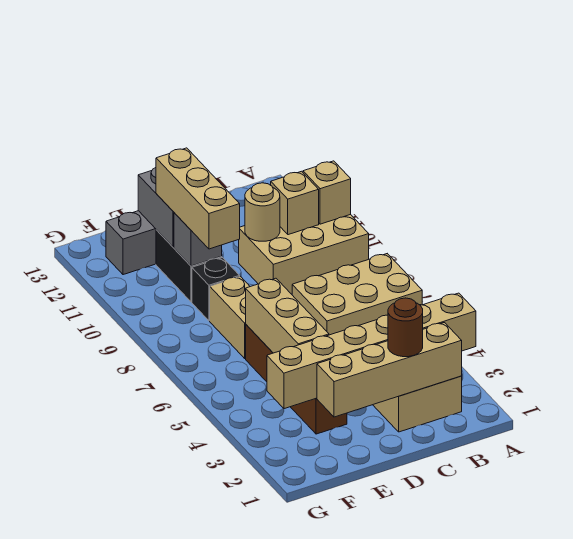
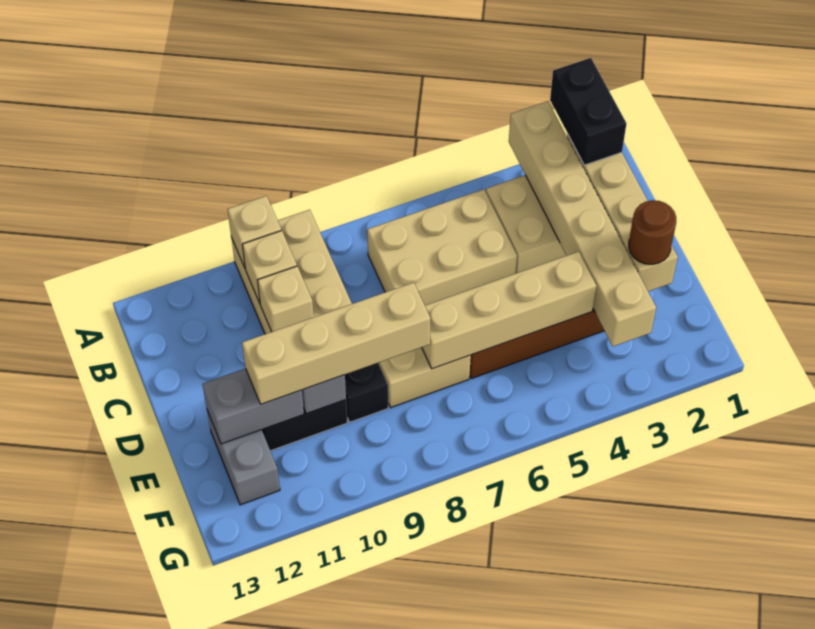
none -> black 1x2 brick [550,58,627,165]
tan 2x3 brick [292,254,422,335] -> tan 2x3 brick turned to [367,189,517,305]
brown 1x1 round brick [388,298,423,357] -> brown 1x1 round brick moved to [629,200,676,264]
tan 1x1 round brick [245,183,280,241] -> tan 1x1 brick [258,266,314,332]
tan 1x3 brick [246,278,329,353] -> tan 1x4 brick [422,252,596,369]
tan 1x3 brick [156,148,240,249] -> tan 1x4 brick [242,283,431,404]

